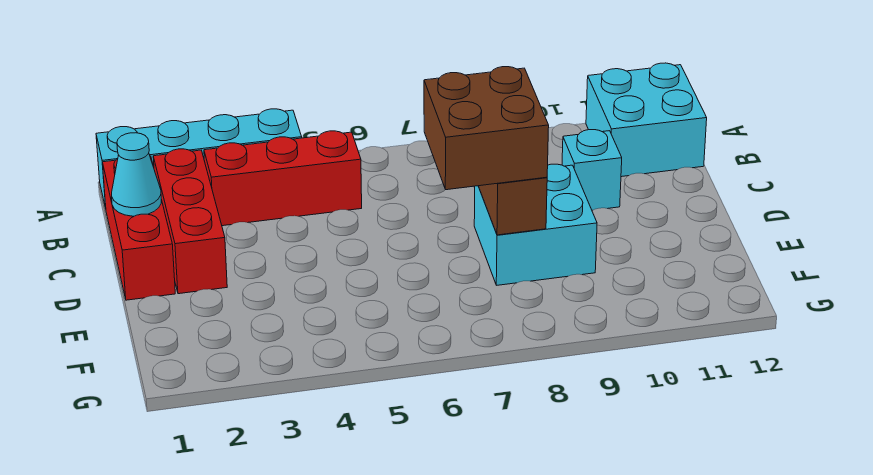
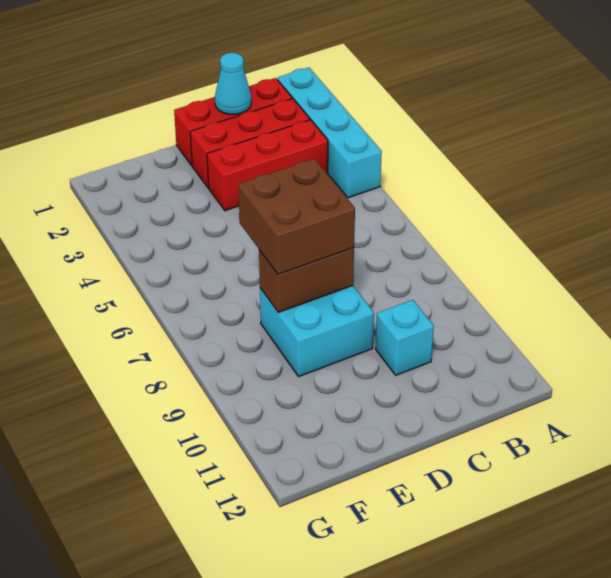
cyan 2x2 brick [586,63,707,177] -> none
red 1x3 brick [204,131,362,226] -> red 1x3 brick turned to [207,120,328,211]

